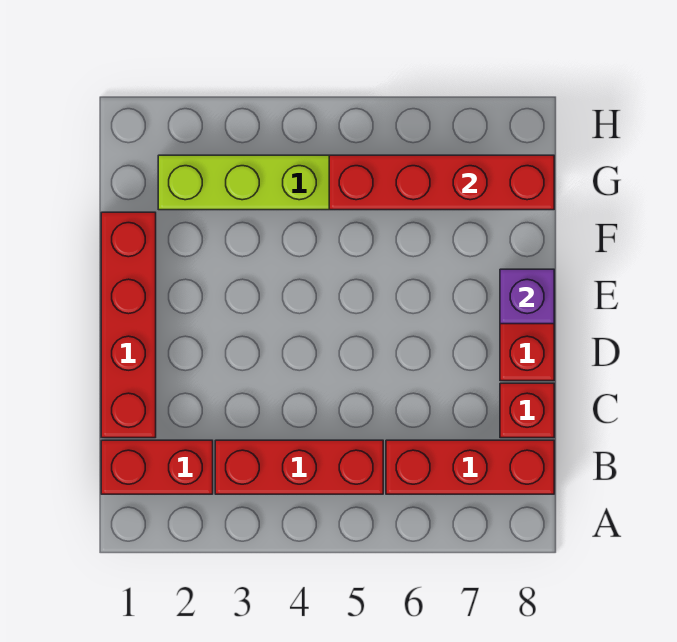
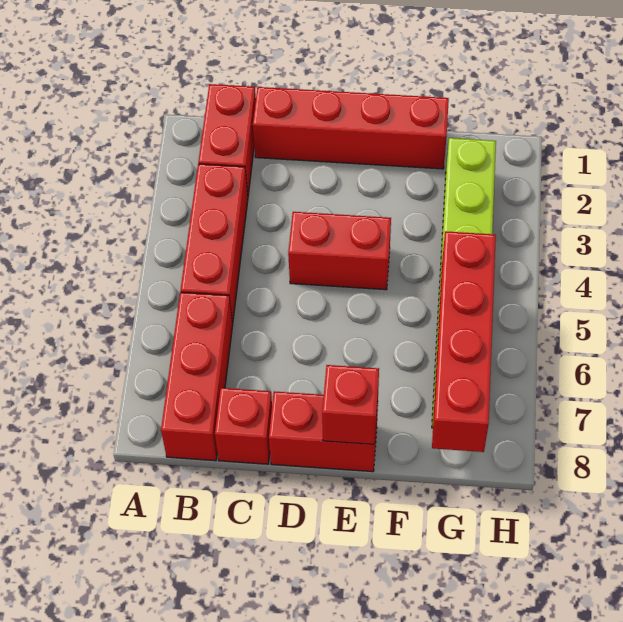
none -> red 1x2 brick [288,212,391,290]
purple 1x1 brick [500,269,554,324] -> red 1x1 brick [322,365,379,444]

